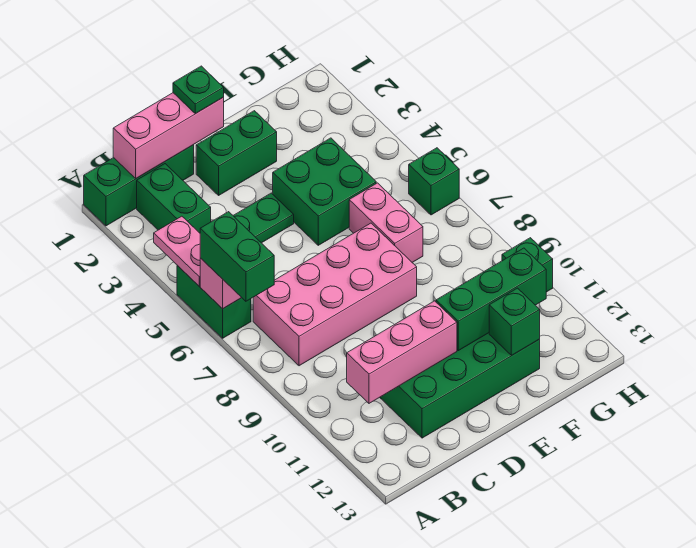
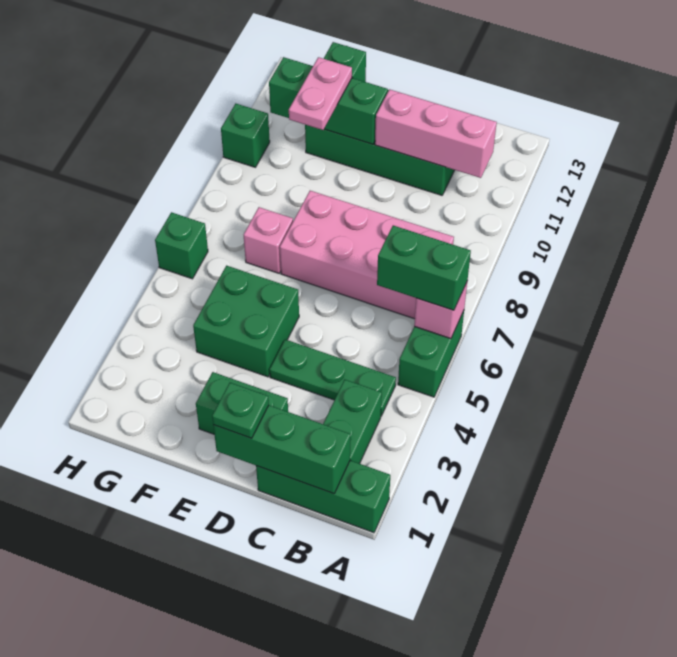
pink 1x2 plate [154,216,200,286] -> pink 1x2 plate moved to [289,57,352,130]
green 1x2 brick [200,212,274,301] -> green 1x2 brick turned to [377,225,471,310]
pink 1x3 brick [113,93,224,178] -> green 1x3 brick [213,405,350,494]
pink 1x2 brick [349,183,423,262] -> pink 1x1 brick [244,207,293,273]

